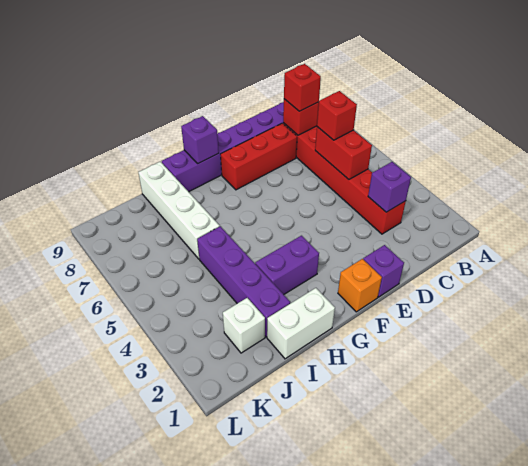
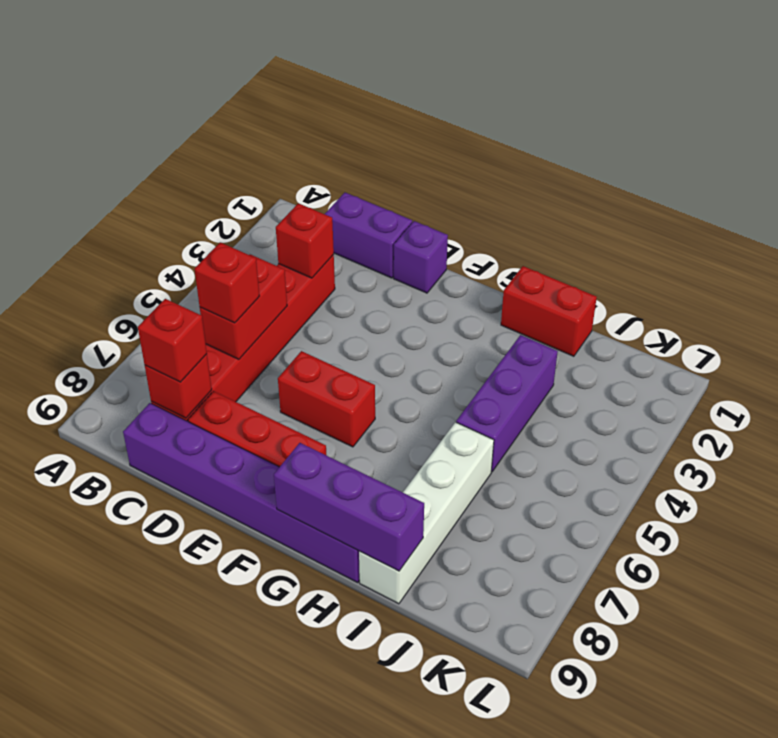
purple 1x1 brick [368,162,411,212] -> red 1x1 brick [276,203,334,278]
none -> red 1x2 brick [278,351,375,447]
orange 1x1 brick [338,259,382,312] -> none
purple 1x2 brick [255,236,319,294] -> purple 1x2 brick moved to [325,193,412,278]
purple 1x1 brick [181,116,219,163] -> purple 1x3 brick [274,443,424,571]
white 1x2 brick [267,288,335,359] -> red 1x2 brick [501,266,597,356]
purple 1x4 brick [197,226,290,337] -> purple 1x3 brick [456,335,558,472]
white 1x1 brick [223,298,265,353] -> none

